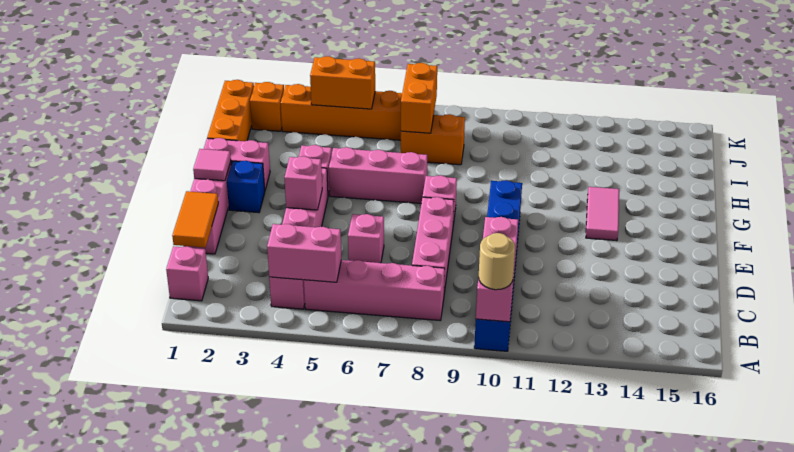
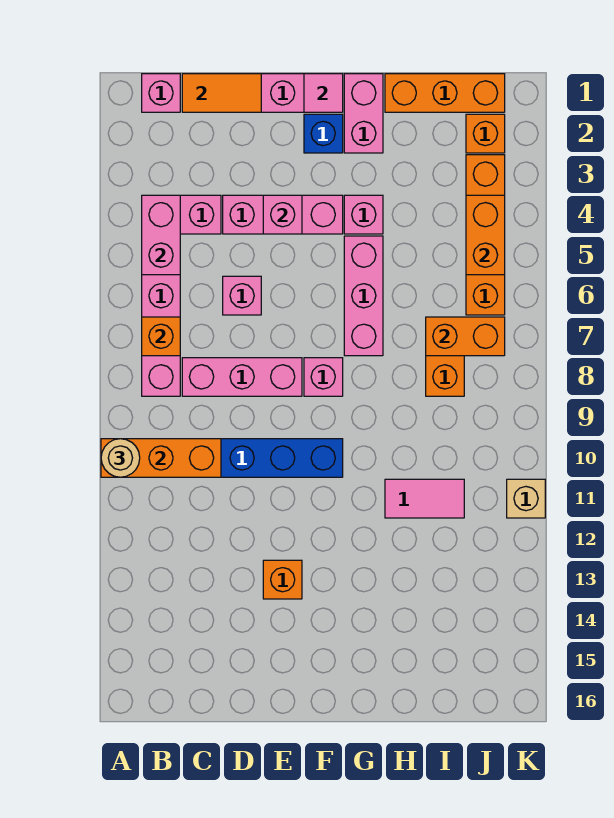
pink 1x3 brick [476,217,518,322] -> orange 1x3 brick [101,439,221,477]
none -> orange 1x1 brick [142,317,180,356]
none -> orange 1x1 brick [263,560,302,599]
pink 1x2 tile [586,187,619,241] -> pink 1x2 tile moved to [385,479,464,518]
none -> tan 1x1 brick [507,479,545,518]

